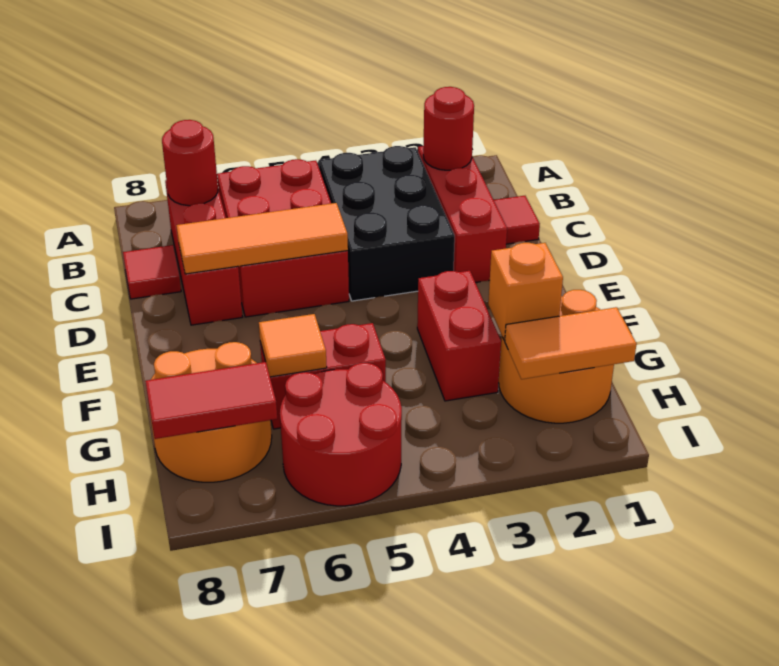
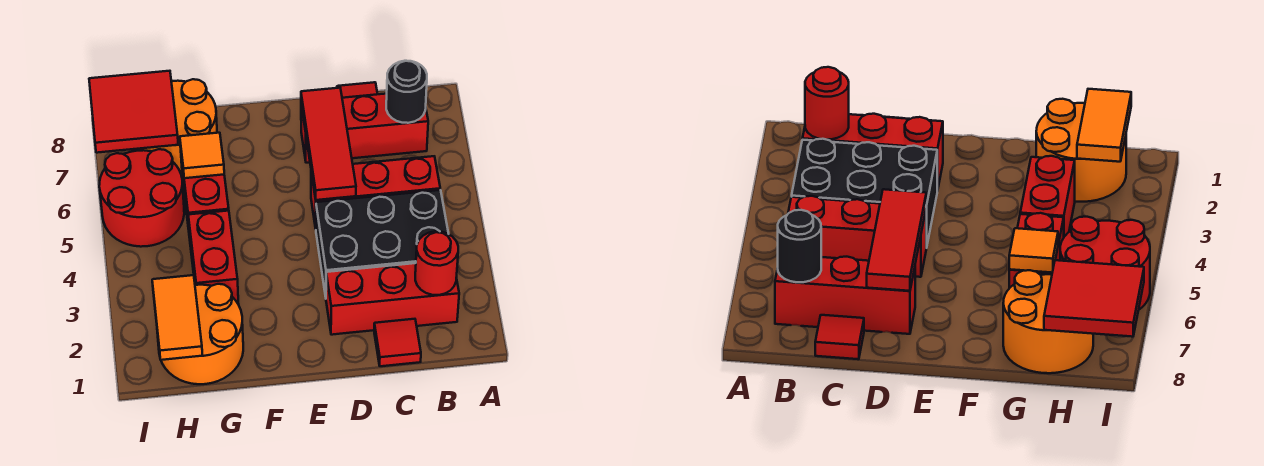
red 2x3 brick [217,159,349,317] -> red 1x3 brick [311,156,440,228]
red 1x1 round brick [162,120,218,206] -> black 1x1 round brick [386,61,427,123]
orange 1x3 tile [176,203,348,274] -> red 1x3 tile [301,88,356,200]
red 1x2 brick [417,271,501,401] -> red 1x2 brick turned to [188,211,239,305]
orange 1x1 brick [488,243,563,340] -> none
red 1x2 tile [145,362,277,439] -> red 2x2 tile [89,71,178,153]

